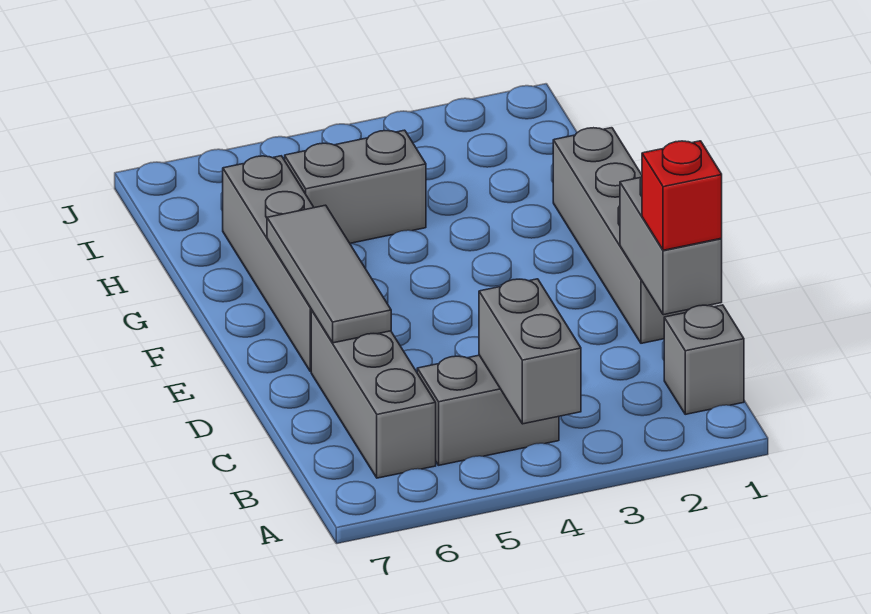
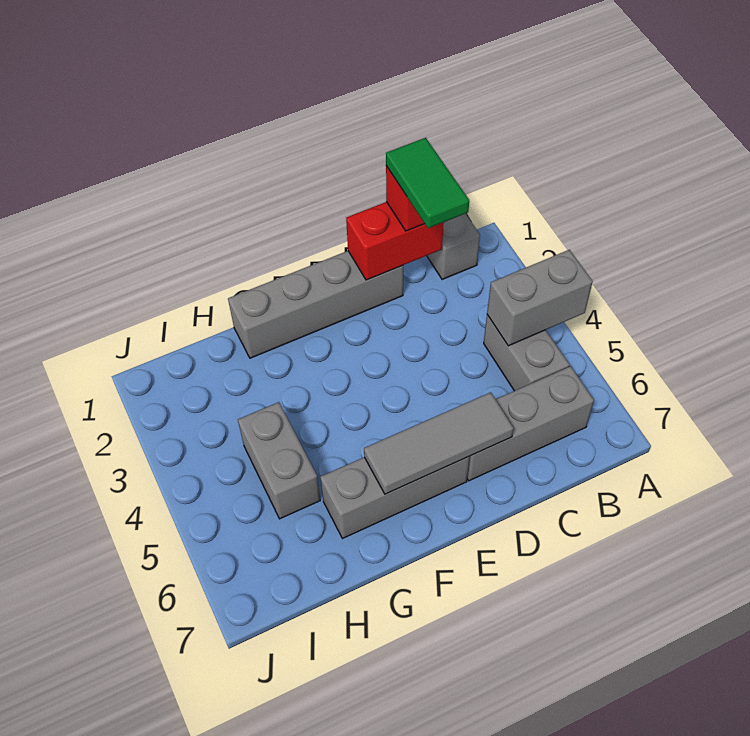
grey 1x2 brick [620,177,722,315] -> red 1x2 brick [346,202,444,280]
none -> green 1x2 tile [386,138,469,228]
grey 1x4 brick [223,156,314,372] -> grey 1x3 brick [320,456,470,539]

